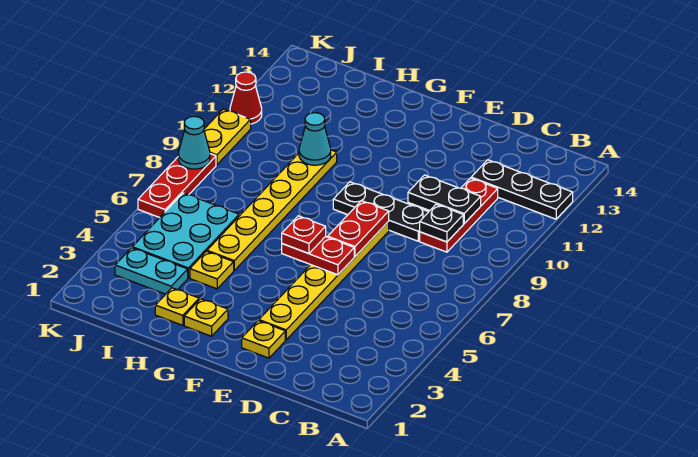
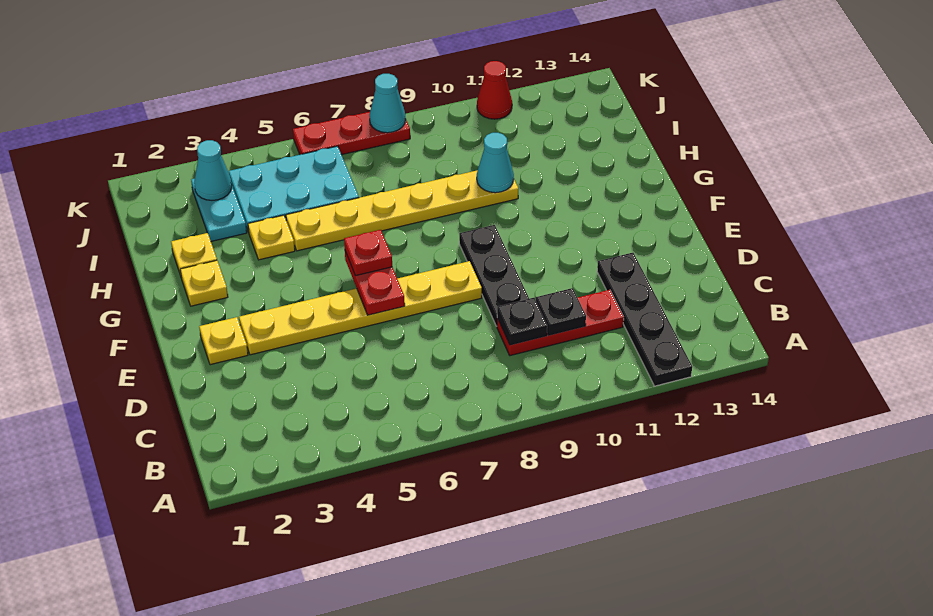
black 1x3 plate [471,160,573,219] -> black 1x4 plate [597,253,692,386]
black 1x2 plate [408,175,481,223] -> black 1x1 plate [536,288,586,335]
red 1x2 plate [328,201,389,256] -> none
none -> cyan 1x1 cone [194,140,232,200]
yellow 1x2 plate [204,109,251,165] -> none

